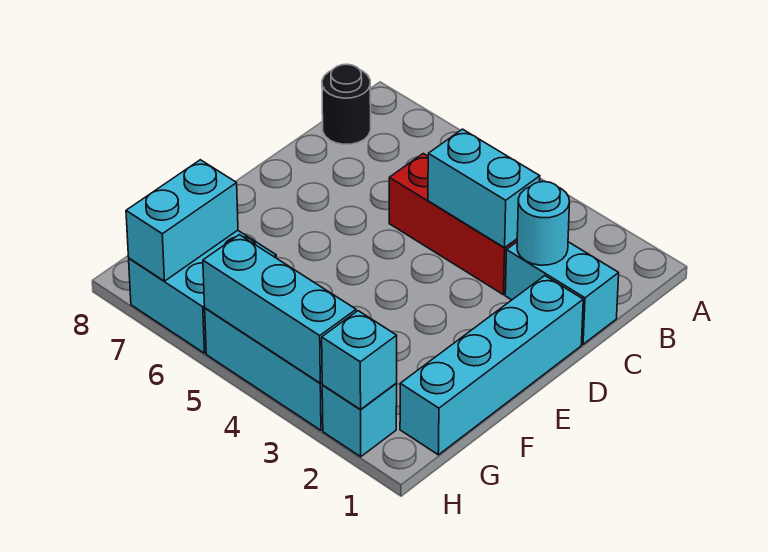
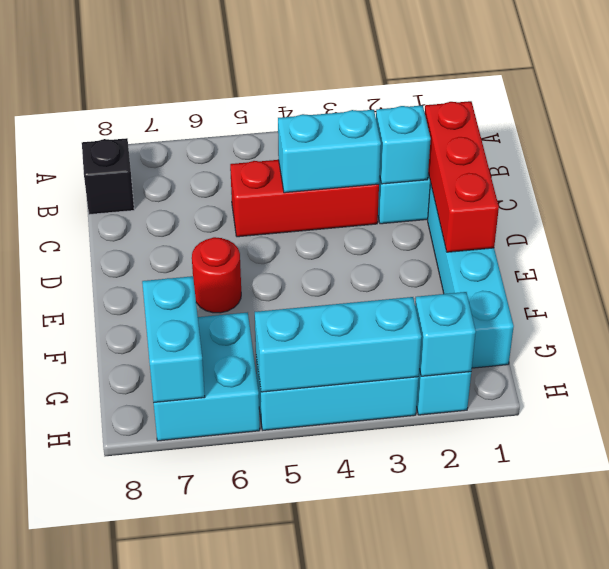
black 1x1 round brick [322,64,371,144] -> black 1x1 brick [82,138,134,215]
none -> red 1x3 brick [425,101,499,252]
cyan 1x1 round brick [517,182,569,265] -> cyan 1x1 brick [376,105,431,184]
none -> red 1x1 round brick [192,237,241,313]

